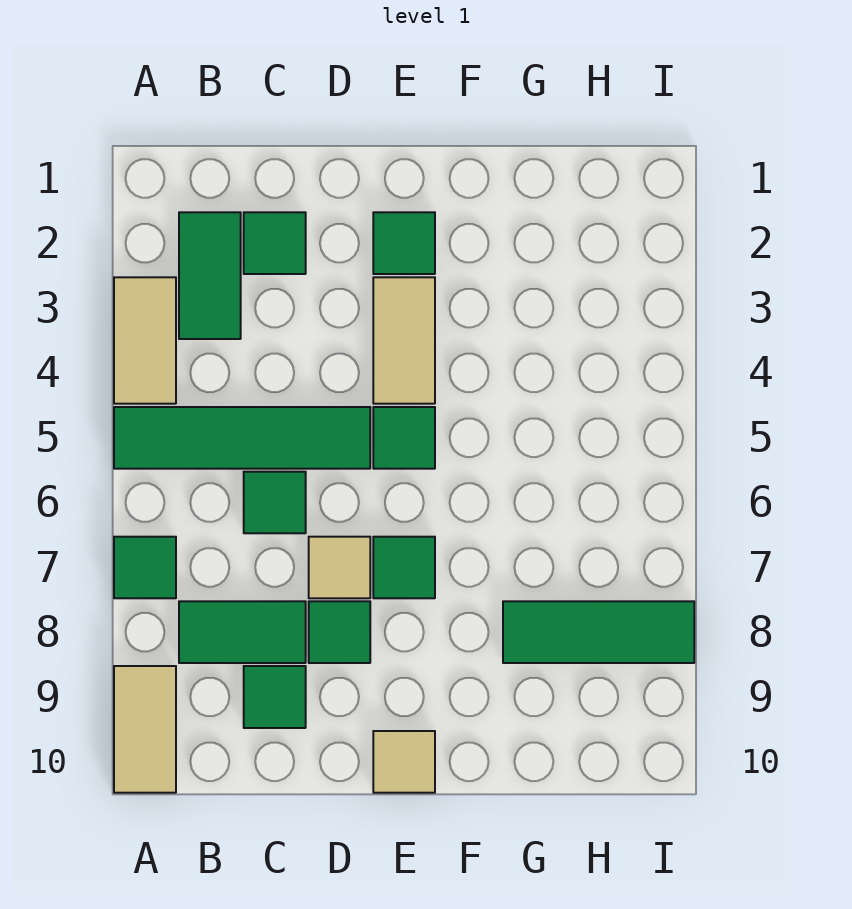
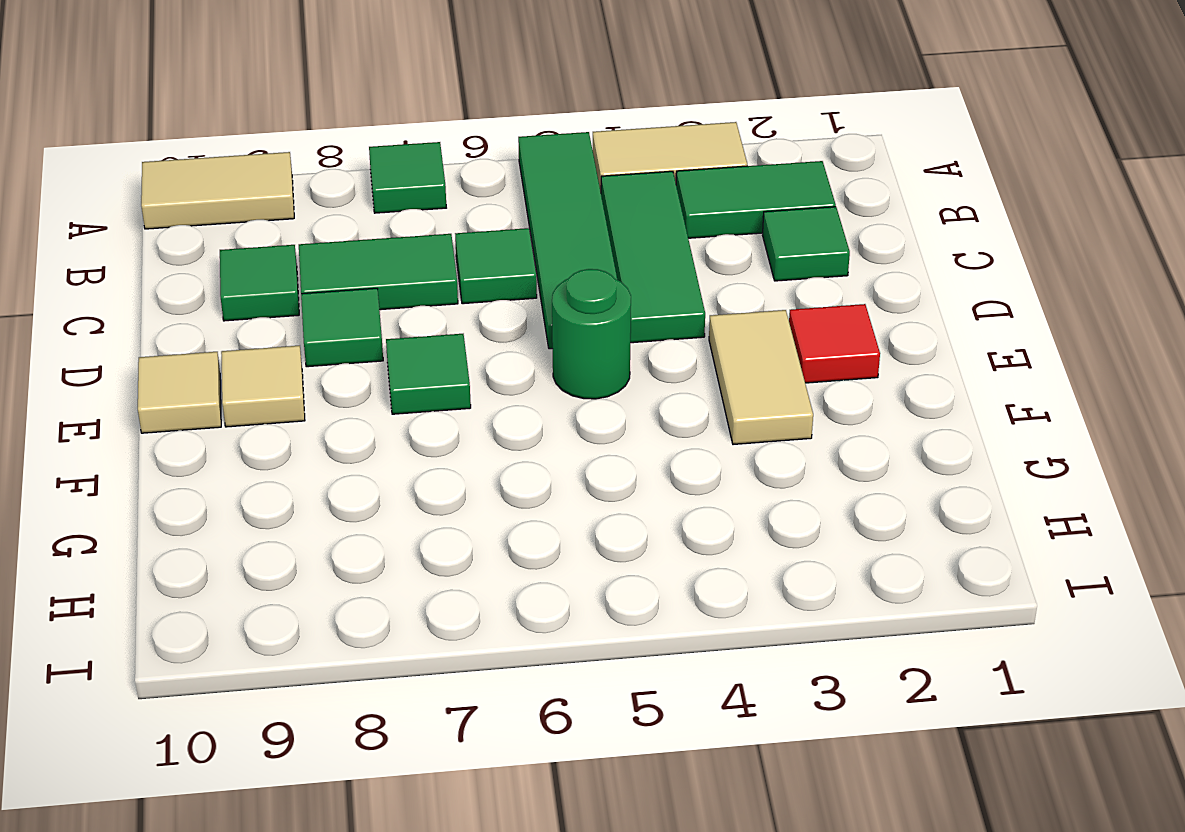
green 1x2 tile [179,601,306,663] -> green 1x2 tile turned to [299,234,458,310]
tan 1x1 tile [309,537,370,598] -> tan 1x1 tile moved to [221,346,305,427]
green 1x1 tile [373,212,435,274] -> red 1x1 tile [789,304,880,383]
tan 1x2 tile [373,277,435,404] -> tan 1x2 tile turned to [709,310,813,445]
green 1x1 tile [373,407,435,469] -> green 1x1 round brick [552,269,631,399]
green 1x3 tile [503,601,694,663] -> green 1x3 tile moved to [601,171,705,343]

